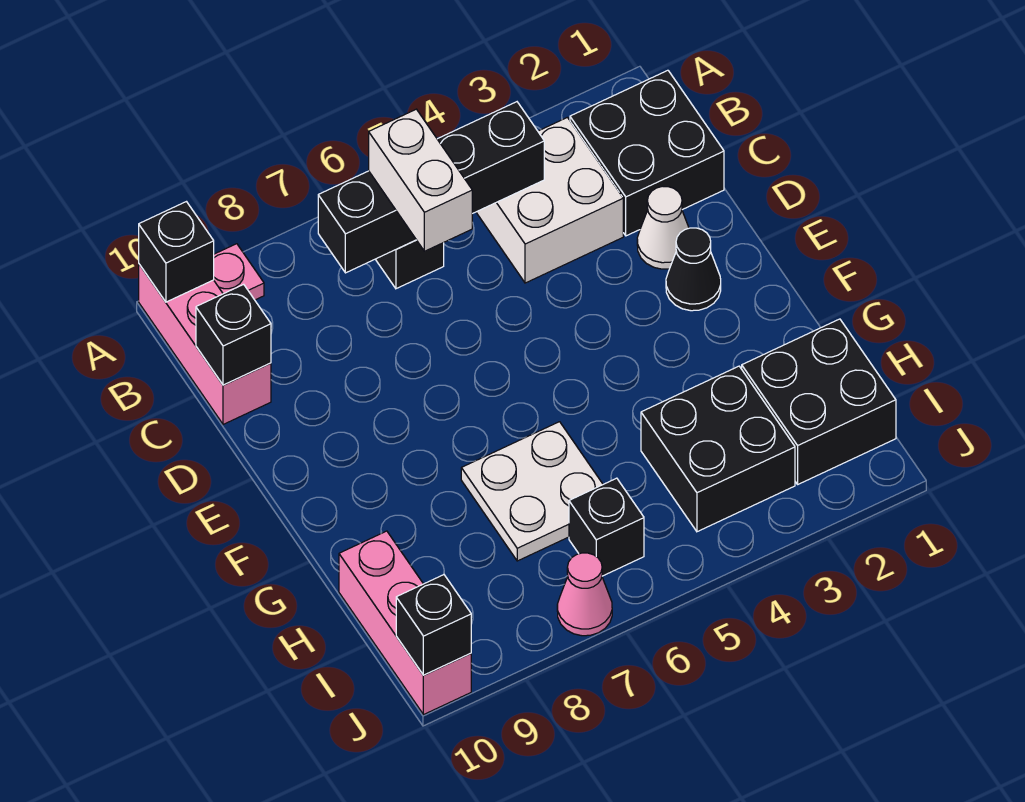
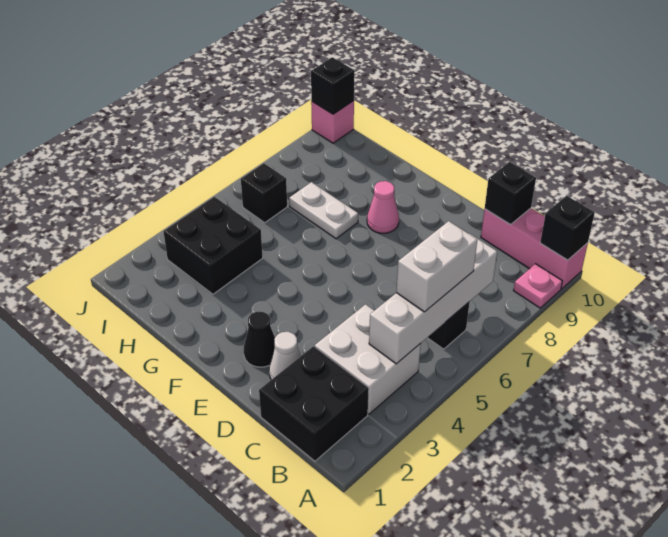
black 1x4 brick [318,102,544,273] -> white 1x4 brick [369,234,497,364]
white 1x2 brick [369,109,472,251] -> white 1x2 brick turned to [396,221,477,312]
white 2x2 plate [461,422,603,561] -> white 1x2 plate [289,182,358,239]
black 2x2 brick [742,319,896,484] -> none
pink 1x3 brick [339,531,471,715] -> pink 1x1 brick [311,101,354,143]
pink 1x1 cone [557,553,612,636] -> pink 1x1 cone moved to [367,181,399,233]

